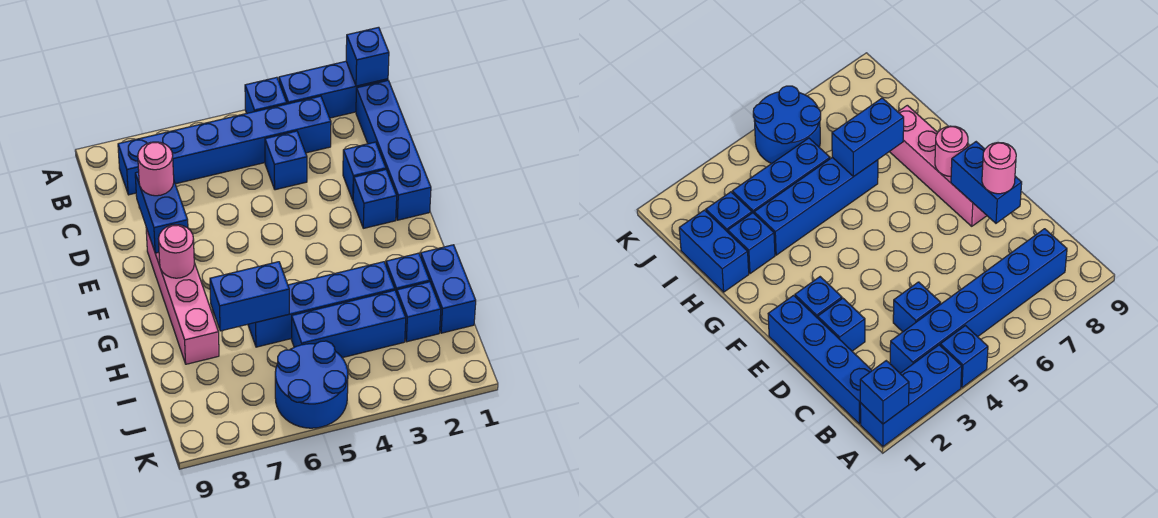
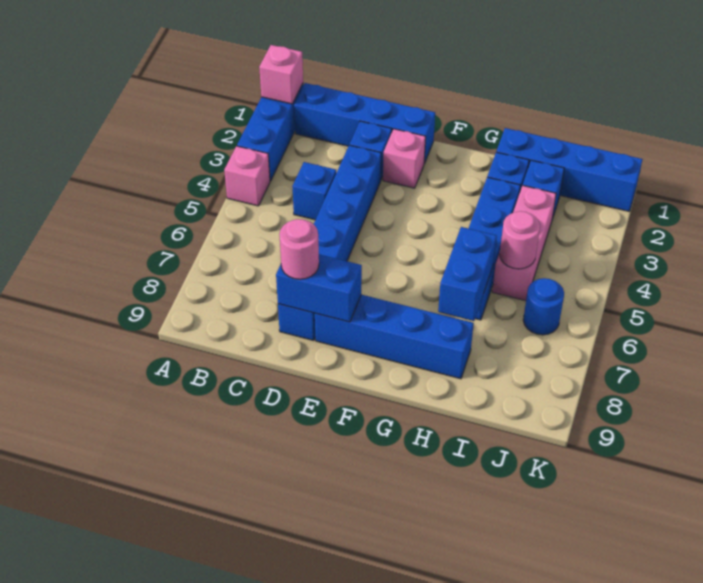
blue 1x1 brick [346,27,389,86] -> pink 1x1 brick [259,45,303,104]
blue 1x1 brick [245,77,287,113] -> pink 1x1 brick [224,146,270,206]
blue 1x6 brick [118,96,331,195] -> blue 1x6 brick moved to [278,145,381,340]
blue 1x1 brick [353,170,397,228] -> pink 1x1 brick [383,129,426,188]
pink 1x4 brick [146,228,219,364] -> blue 1x4 brick [315,295,474,379]
pink 1x1 round brick [158,225,194,278] -> pink 1x1 round brick moved to [500,211,540,269]
blue 1x2 brick [421,245,476,333] -> blue 1x4 brick [496,128,642,212]
blue 1x3 brick [291,290,406,358] -> pink 1x3 brick [492,185,556,301]
blue 2x2 round brick [275,341,348,428] -> blue 1x1 round brick [523,278,564,335]

